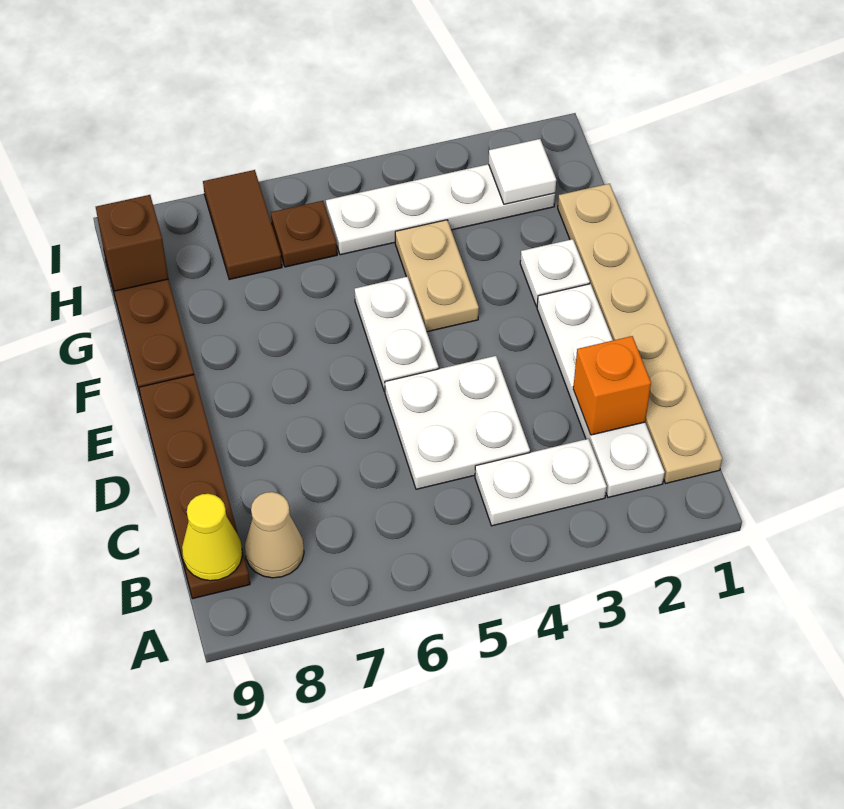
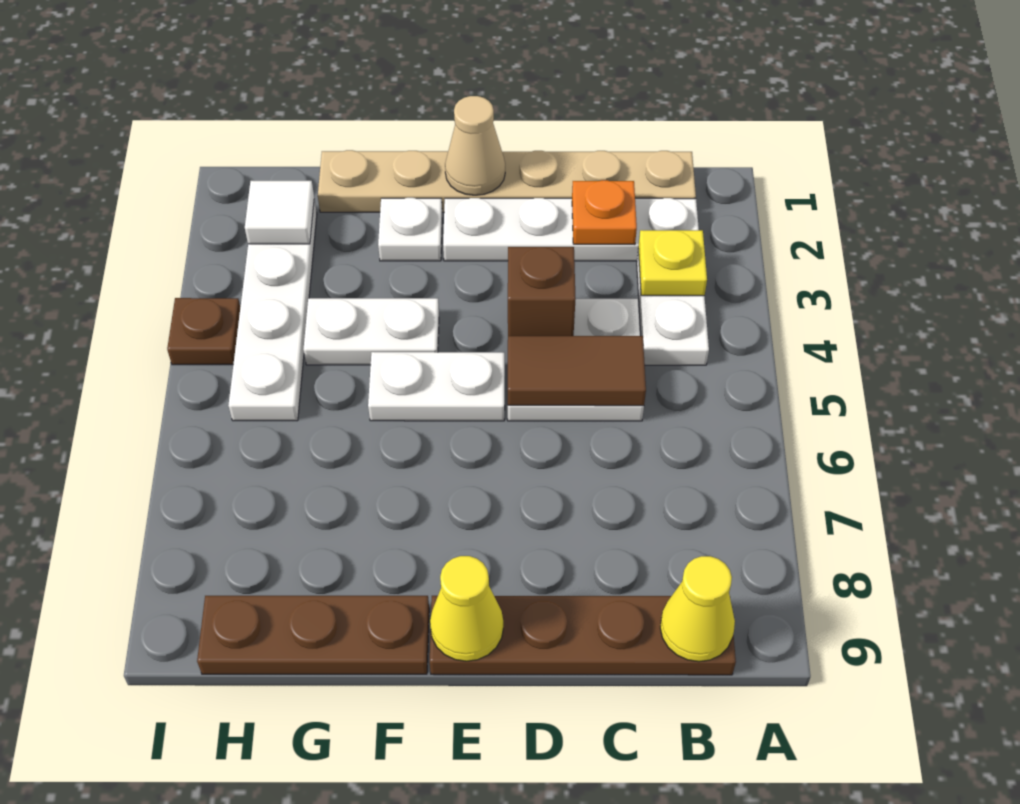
none -> yellow 1x1 plate [638,230,707,296]
tan 1x1 cone [245,492,304,578] -> tan 1x1 cone moved to [445,96,505,195]
orange 1x1 brick [573,336,651,435] -> orange 1x1 plate [572,180,637,245]
none -> yellow 1x1 cone [430,556,503,661]
tan 1x2 plate [395,220,479,332] -> white 1x2 plate [304,298,439,365]
brown 1x1 plate [271,201,337,267] -> brown 1x1 plate moved to [167,298,240,365]
brown 1x2 tile [203,170,282,280] -> brown 1x2 tile moved to [508,336,646,406]
brown 1x1 brick [96,195,168,291] -> brown 1x1 brick moved to [508,247,576,336]

